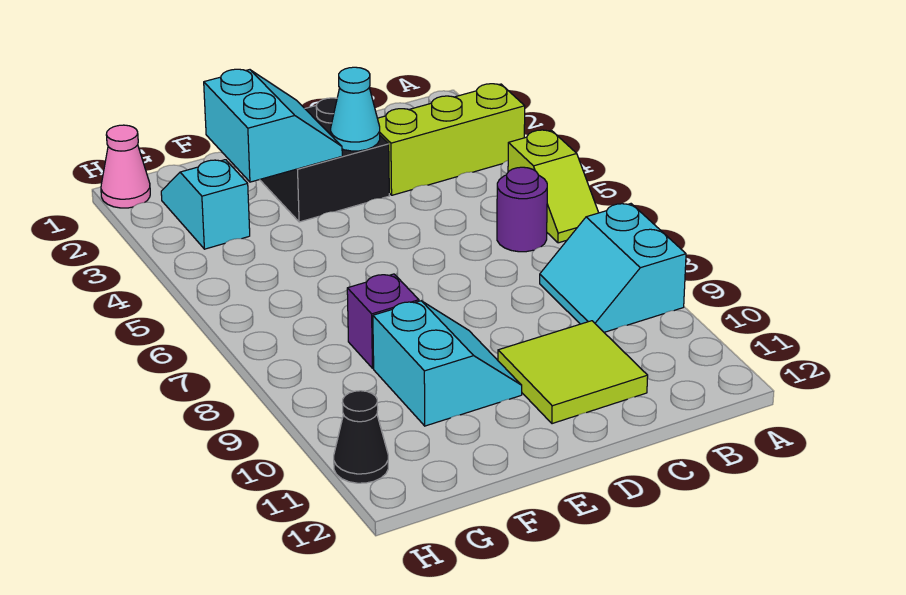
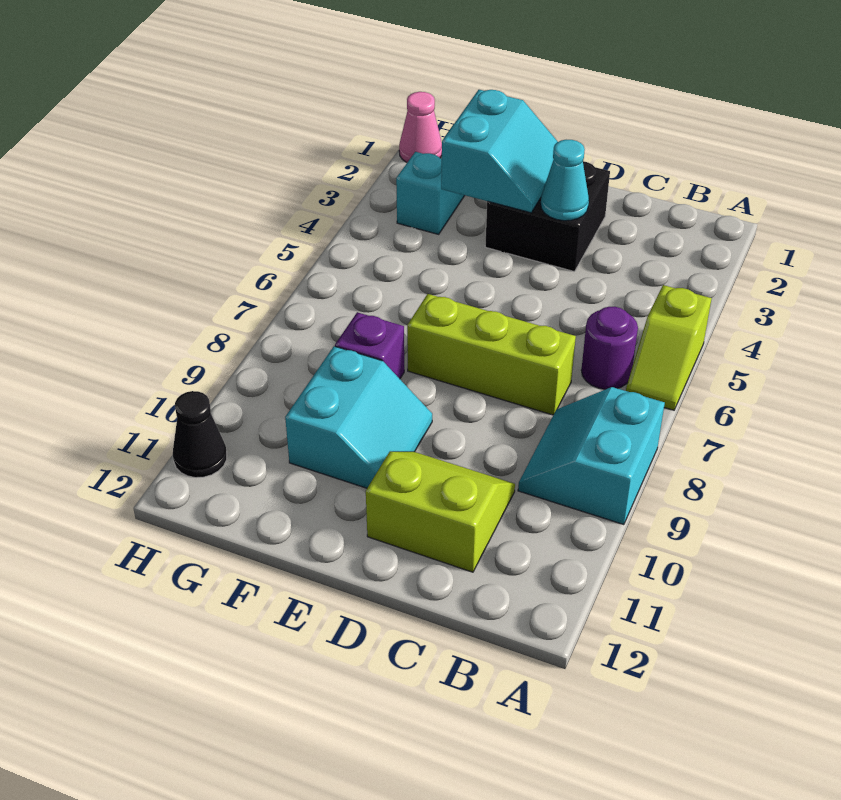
lime 1x3 brick [377,84,525,195] -> lime 1x3 brick moved to [407,294,576,415]
lime 2x2 tile [498,321,648,424] -> lime 2x2 slope [366,451,515,572]

